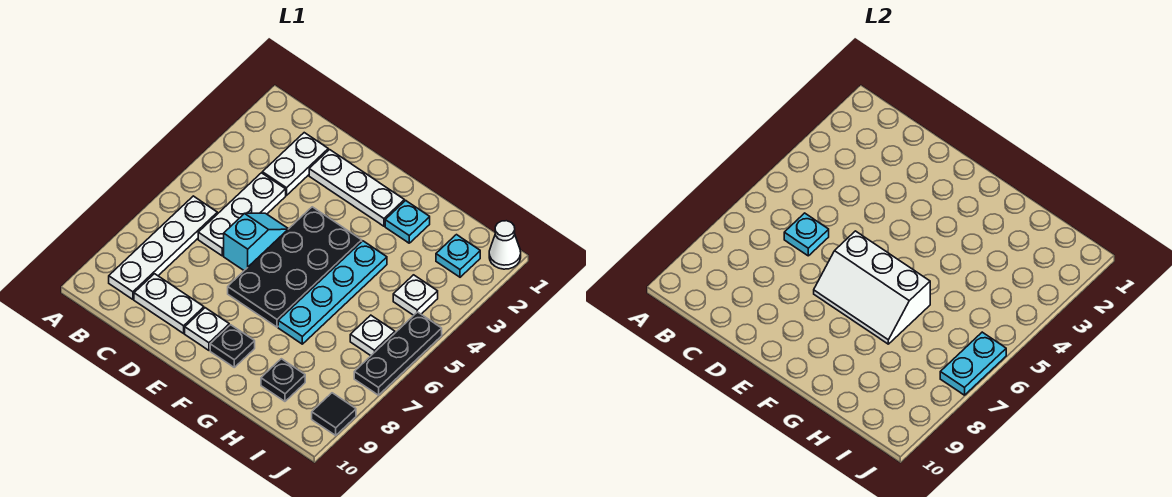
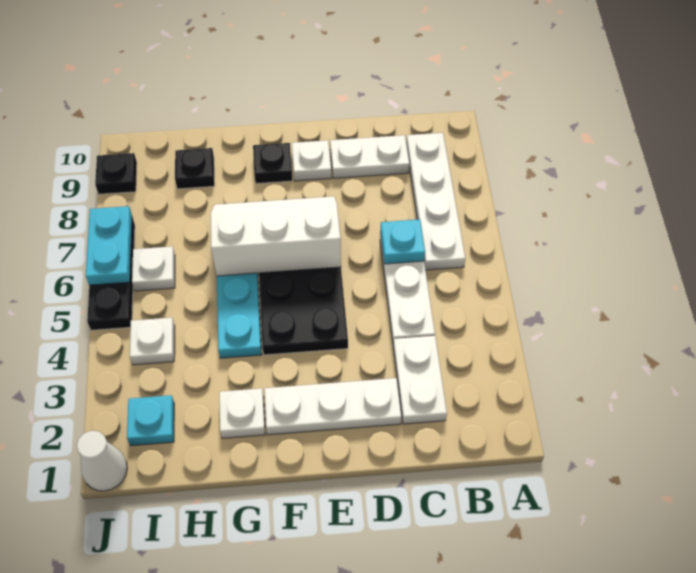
cyan 1x2 slope [224,213,288,270] -> none
cyan 1x1 plate [385,200,430,243] -> white 1x1 plate [219,388,265,438]
black 1x1 tile [312,393,356,435] -> black 1x1 plate [95,153,137,194]

